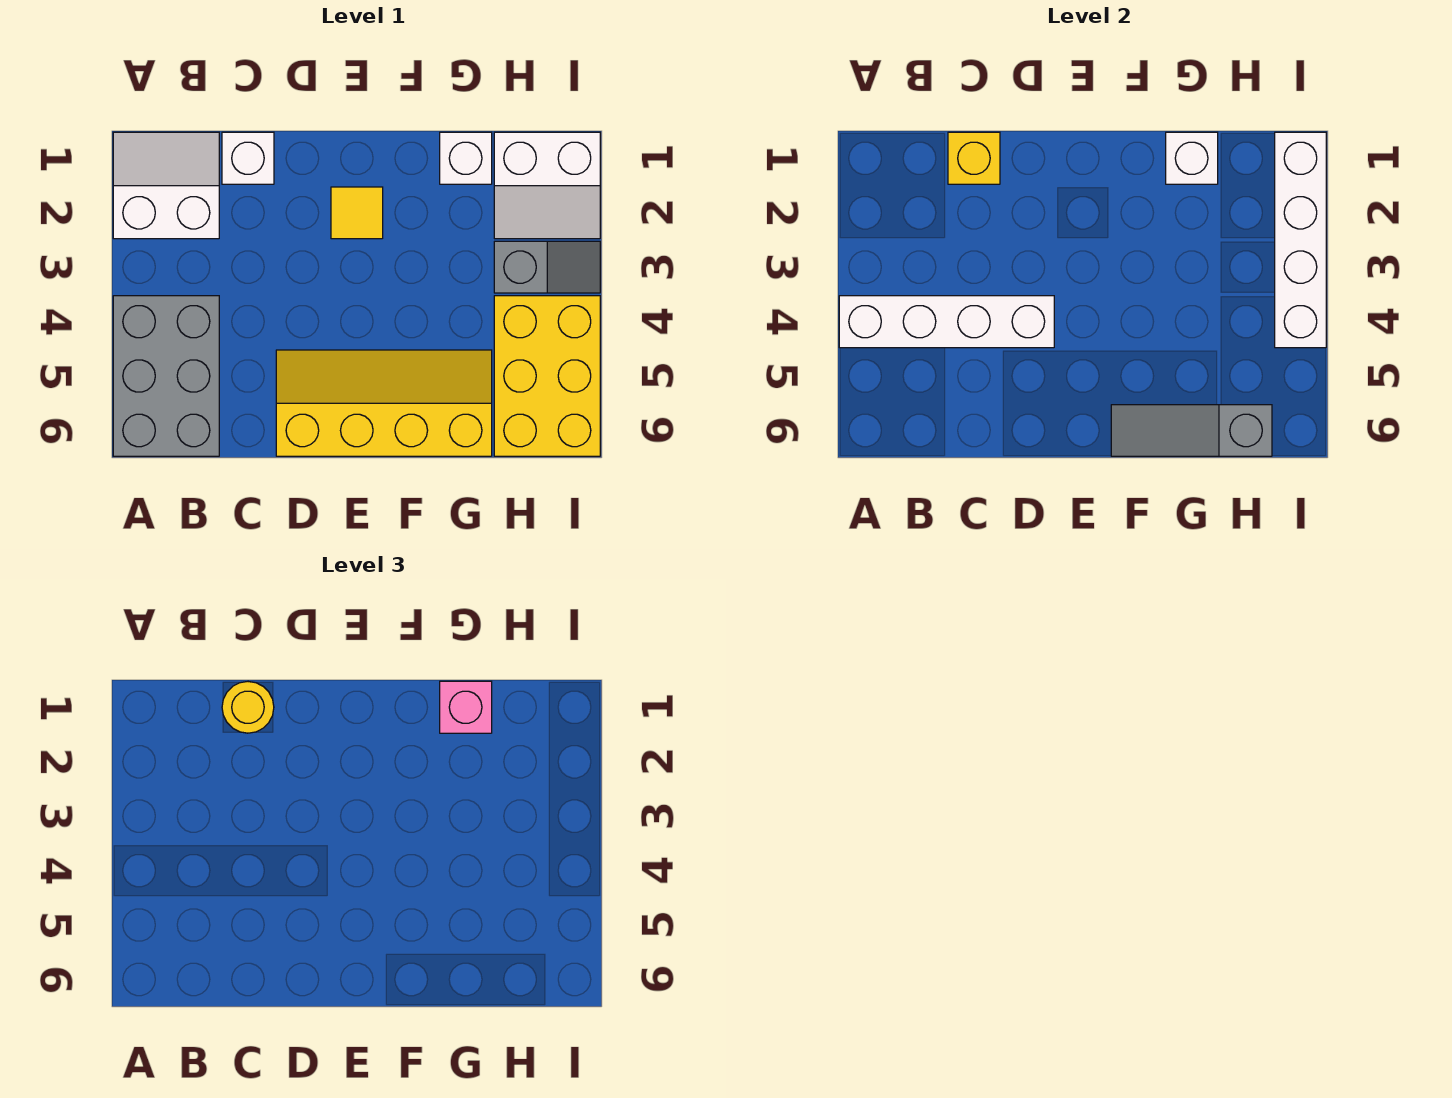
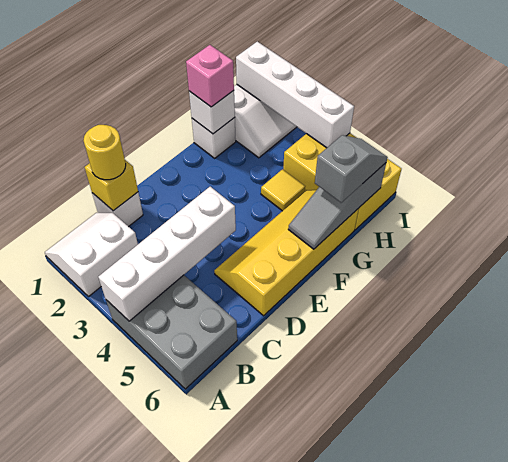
yellow 1x1 tile [331,187,383,239] -> yellow 1x1 tile moved to [261,169,305,211]
grey 1x2 slope [494,241,600,293] -> grey 1x2 slope moved to [315,135,388,203]

